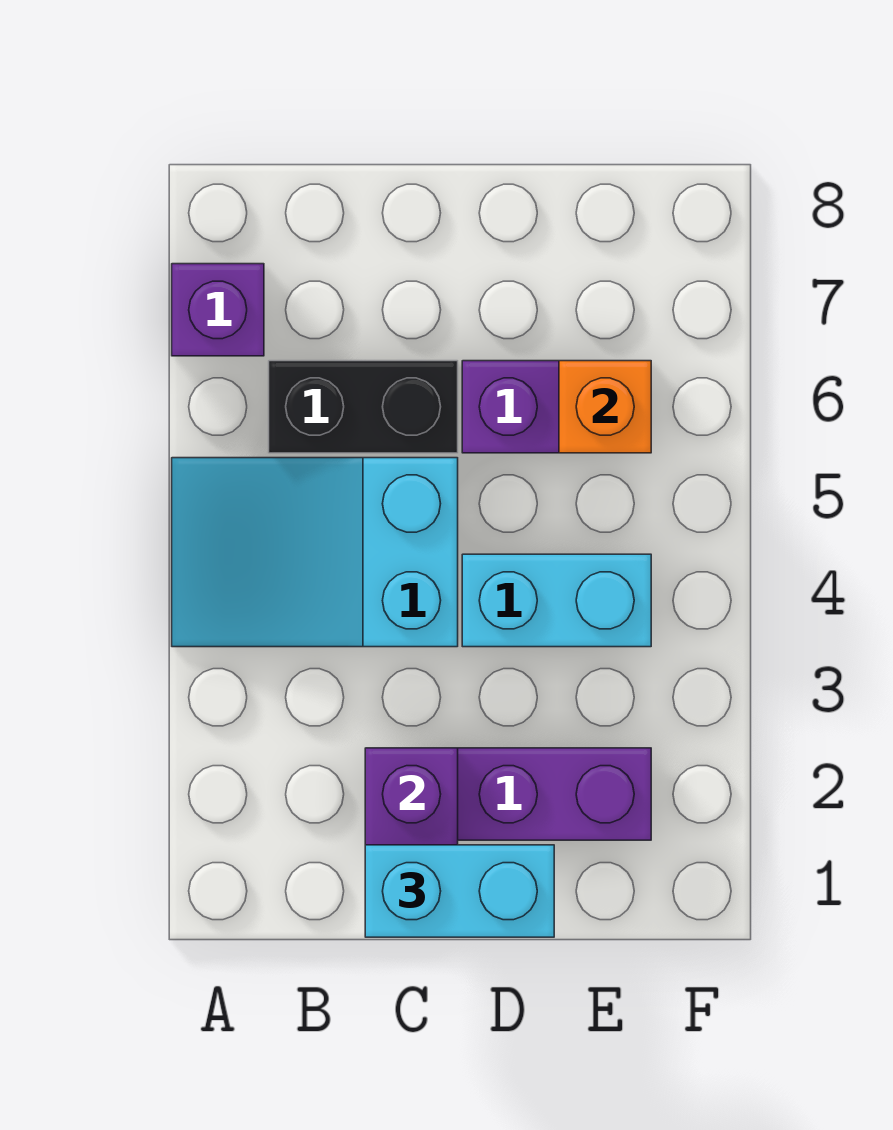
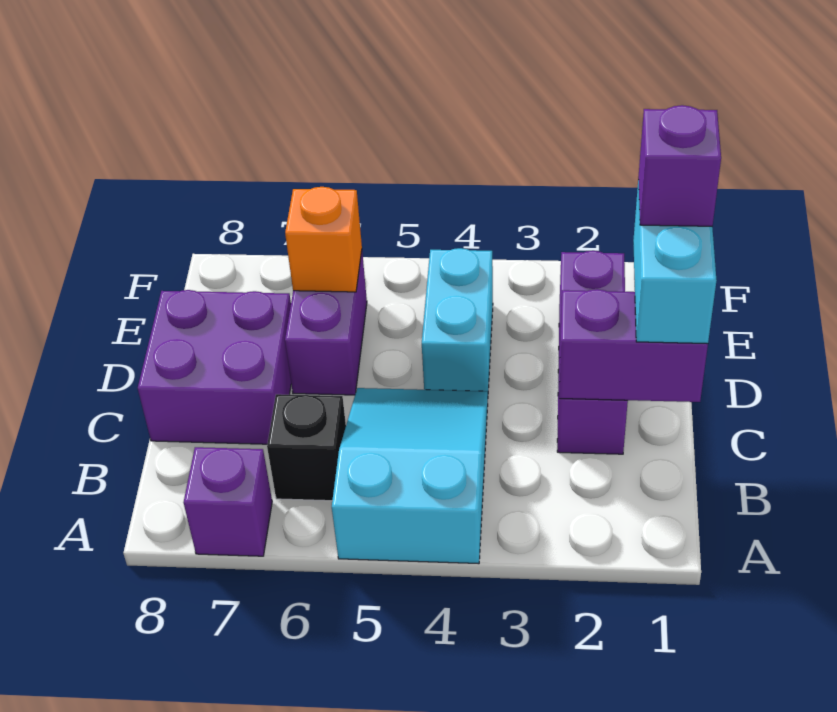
cyan 2x3 slope [172,458,458,647] -> cyan 2x3 slope turned to [332,388,488,564]
black 1x2 brick [269,361,458,453] -> black 1x1 brick [267,394,346,501]
none -> purple 2x2 brick [138,290,291,444]
none -> purple 1x1 brick [638,105,721,226]

